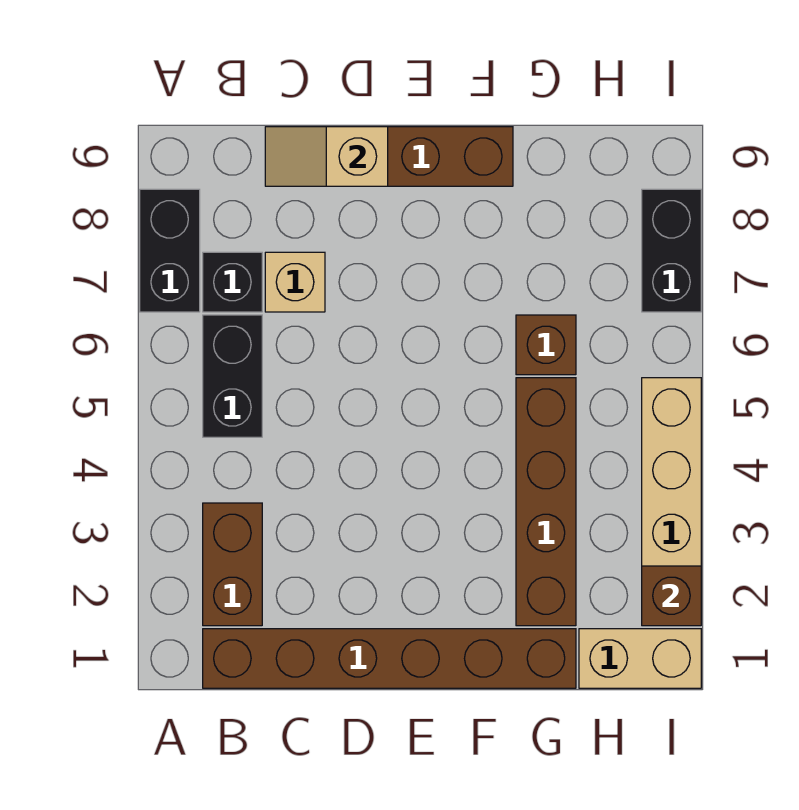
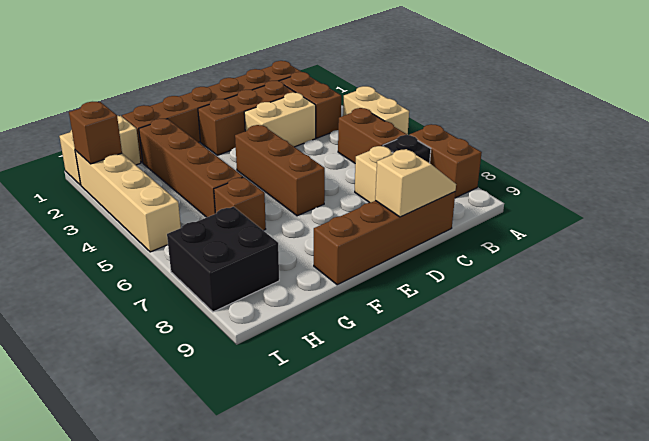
none -> tan 1x2 brick [343,86,409,135]
black 1x2 brick [140,189,200,312] -> brown 1x2 brick [410,124,482,198]
black 1x2 brick [203,315,262,437] -> brown 1x2 brick [338,108,407,163]
none -> brown 1x3 brick [198,81,296,155]
none -> tan 1x2 brick [244,92,316,147]
none -> brown 1x3 brick [235,125,325,216]
black 1x2 brick [642,189,701,312] -> black 2x2 brick [167,207,279,312]

